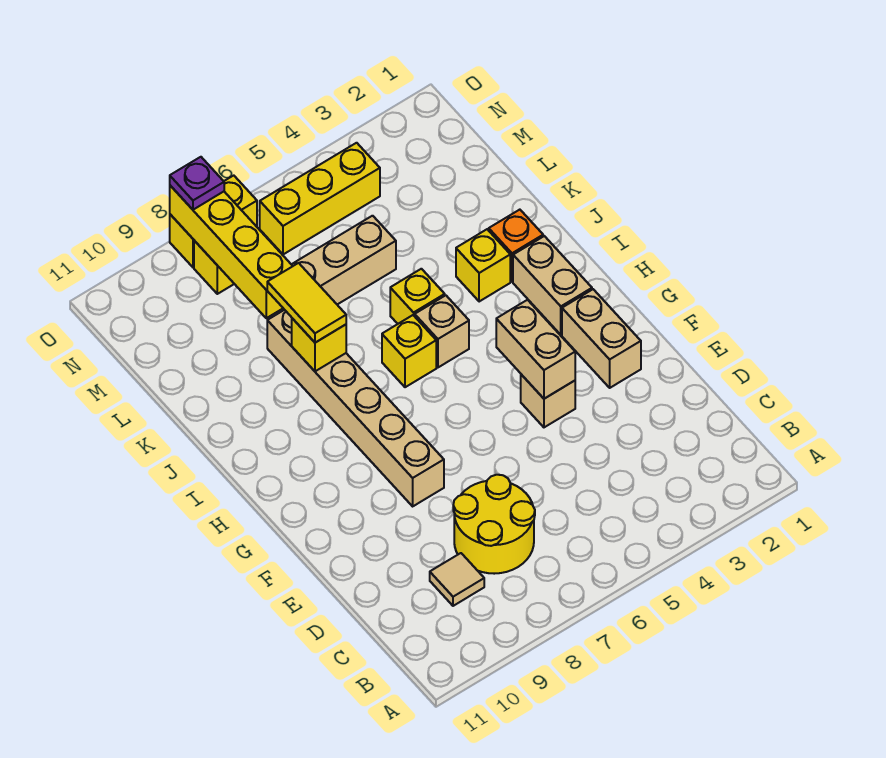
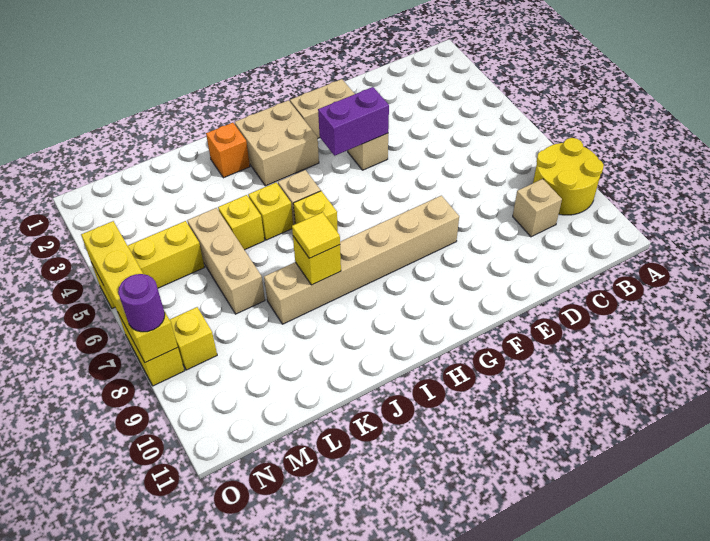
yellow 2x2 round brick [453,475,535,574] -> yellow 2x2 round brick moved to [533,138,604,215]
tan 1x1 tile [430,553,484,606] -> tan 1x1 brick [513,179,562,237]
tan 1x2 brick [496,300,575,399] -> purple 1x2 brick [318,87,389,156]
tan 1x2 brick [513,236,592,335] -> tan 2x2 brick [235,100,319,186]
yellow 1x1 brick [456,229,510,302] -> yellow 1x1 brick moved to [218,195,264,250]
yellow 1x2 tile [267,263,346,343] -> yellow 1x1 tile [292,212,340,258]
yellow 1x4 brick [170,186,293,318] -> yellow 1x4 brick turned to [81,221,178,363]
yellow 1x3 brick [260,143,380,254] -> yellow 1x3 brick turned to [92,221,204,309]
purple 1x1 plate [170,157,224,210] -> purple 1x1 round brick [118,274,165,332]

